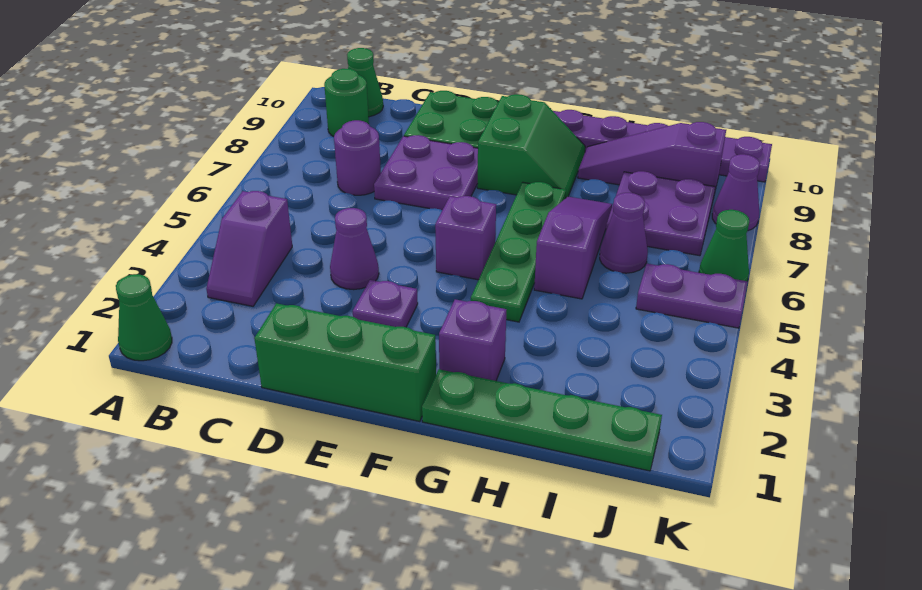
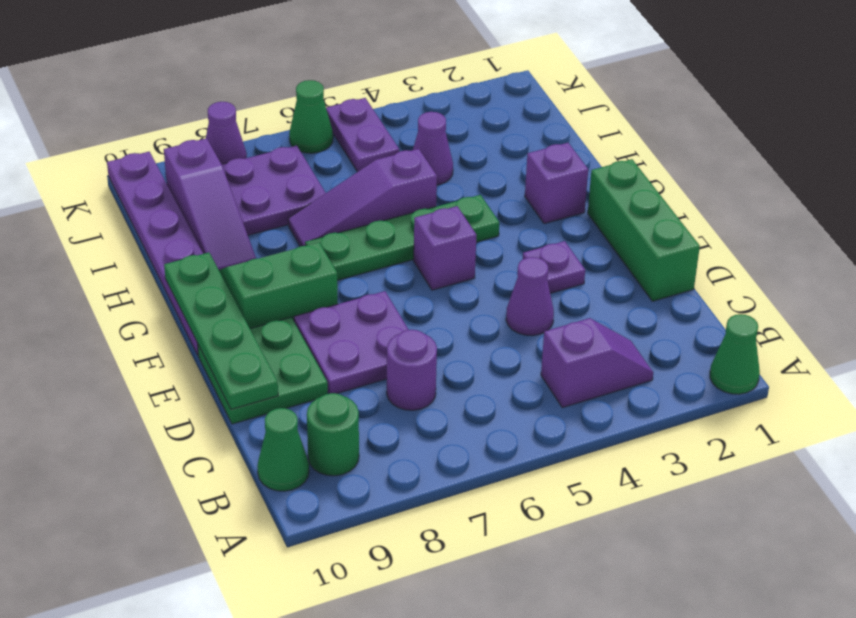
green 1x4 plate [422,369,662,471] -> green 1x4 plate moved to [164,252,278,409]
purple 1x1 cone [600,193,648,273] -> purple 1x1 cone moved to [413,112,453,185]

